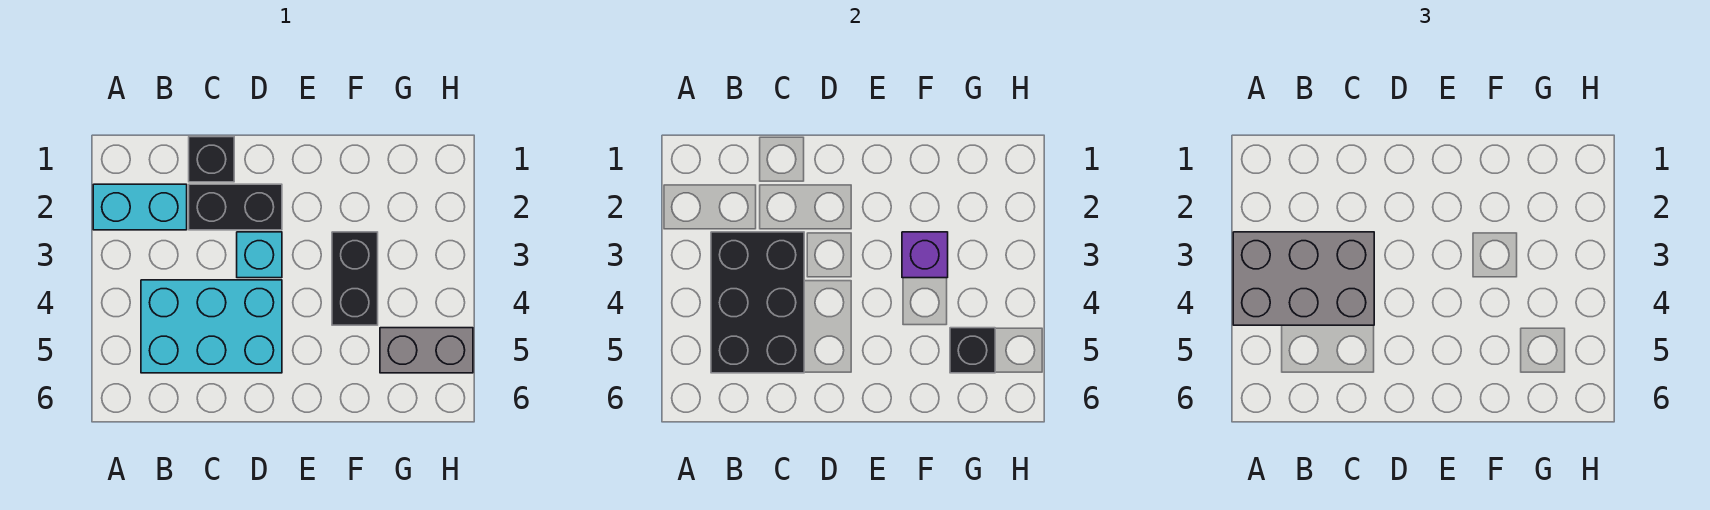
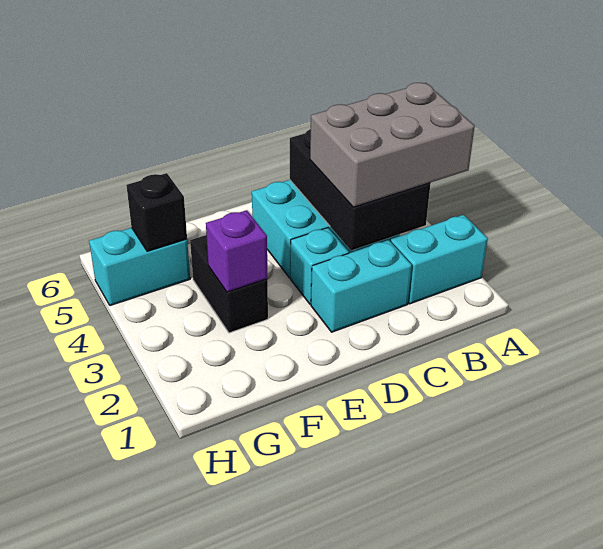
black 1x1 brick [189,137,234,182] -> none
black 1x2 brick [189,184,282,230] -> cyan 1x2 brick [311,240,412,332]
grey 1x2 brick [380,328,473,373] -> cyan 1x2 brick [89,228,190,306]

